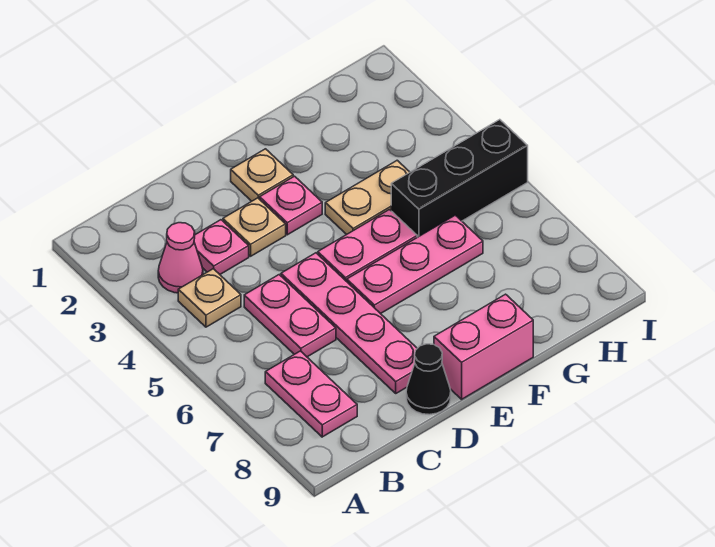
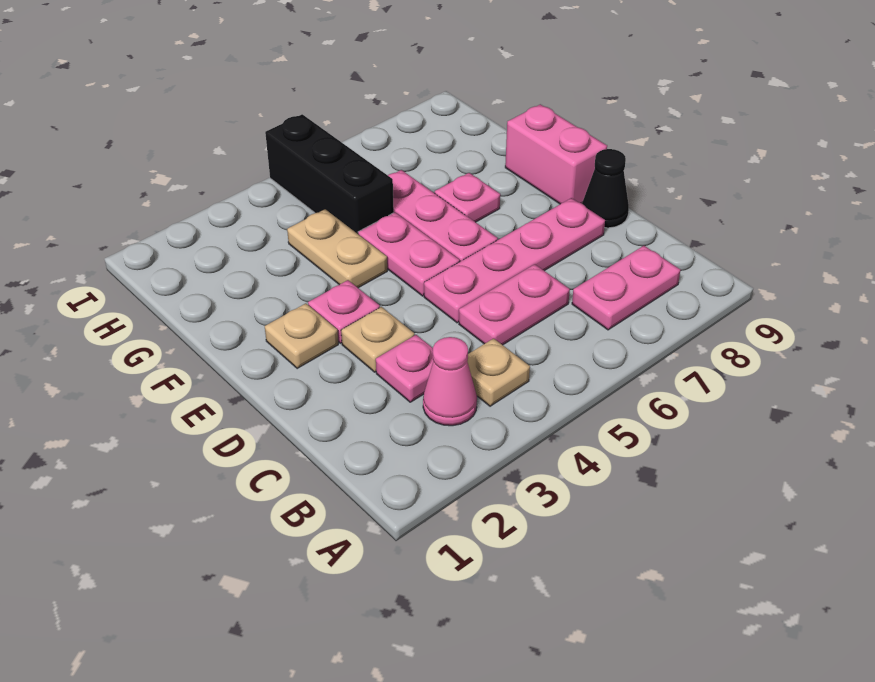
none -> pink 1x1 plate [435,173,500,222]

